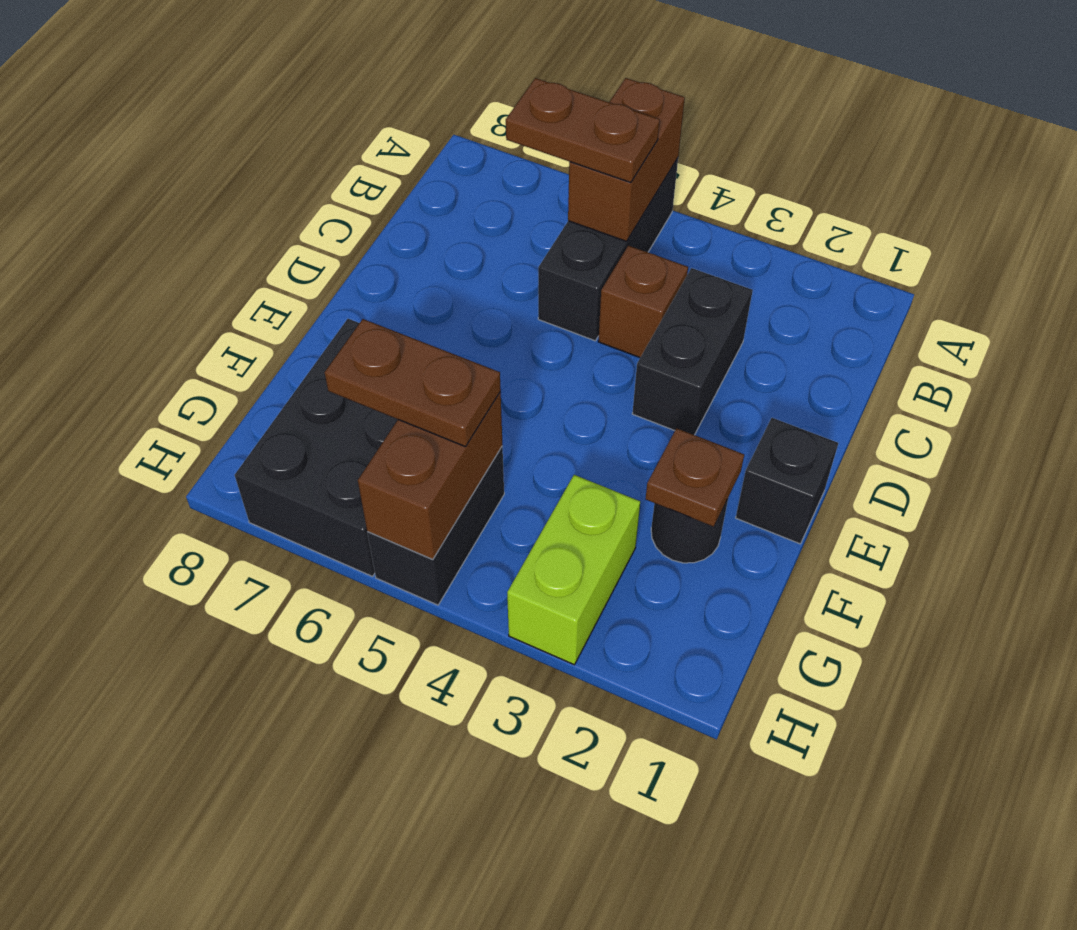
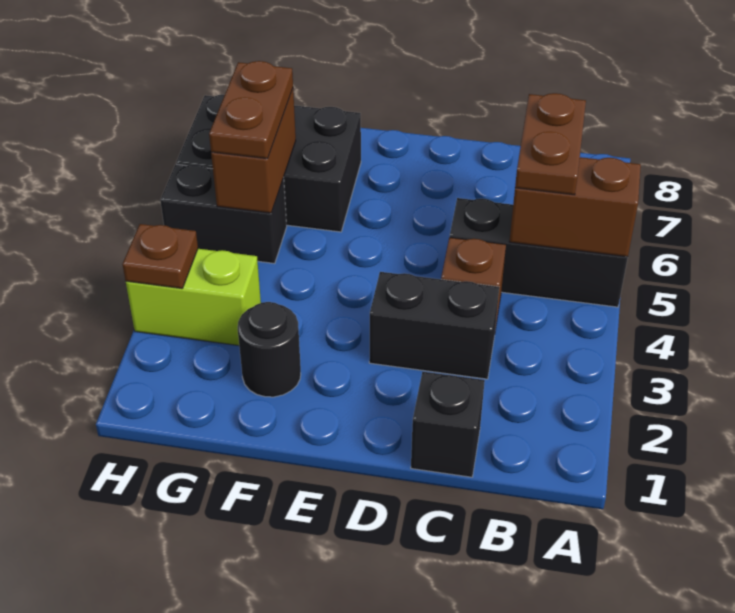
black 1x1 brick [736,418,838,544] -> black 1x1 brick moved to [411,372,485,477]
brown 1x1 plate [646,428,744,527] -> brown 1x1 plate moved to [122,224,198,289]
brown 1x2 brick [358,392,502,560] -> brown 1x2 brick turned to [211,89,296,213]

